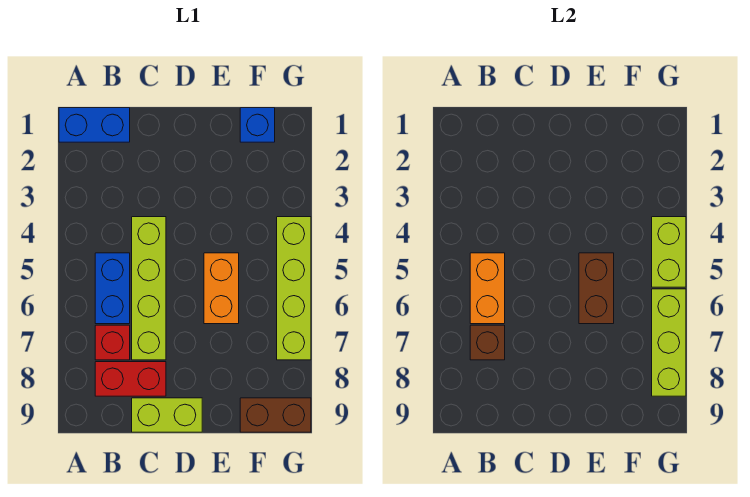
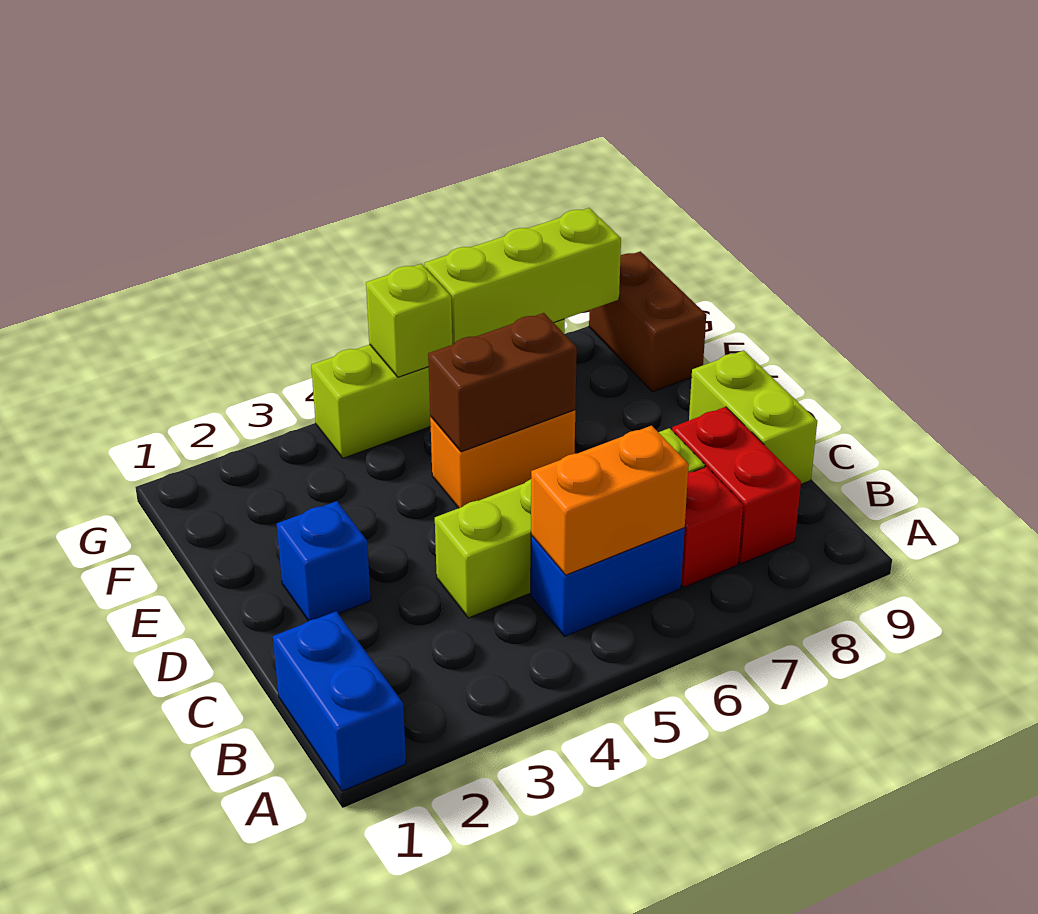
brown 1x1 brick [470,325,505,360] -> none
blue 1x1 brick [240,108,275,142] -> blue 1x1 brick moved to [277,501,371,621]
lime 1x2 brick [652,217,686,287] -> lime 1x1 brick [366,264,452,377]

